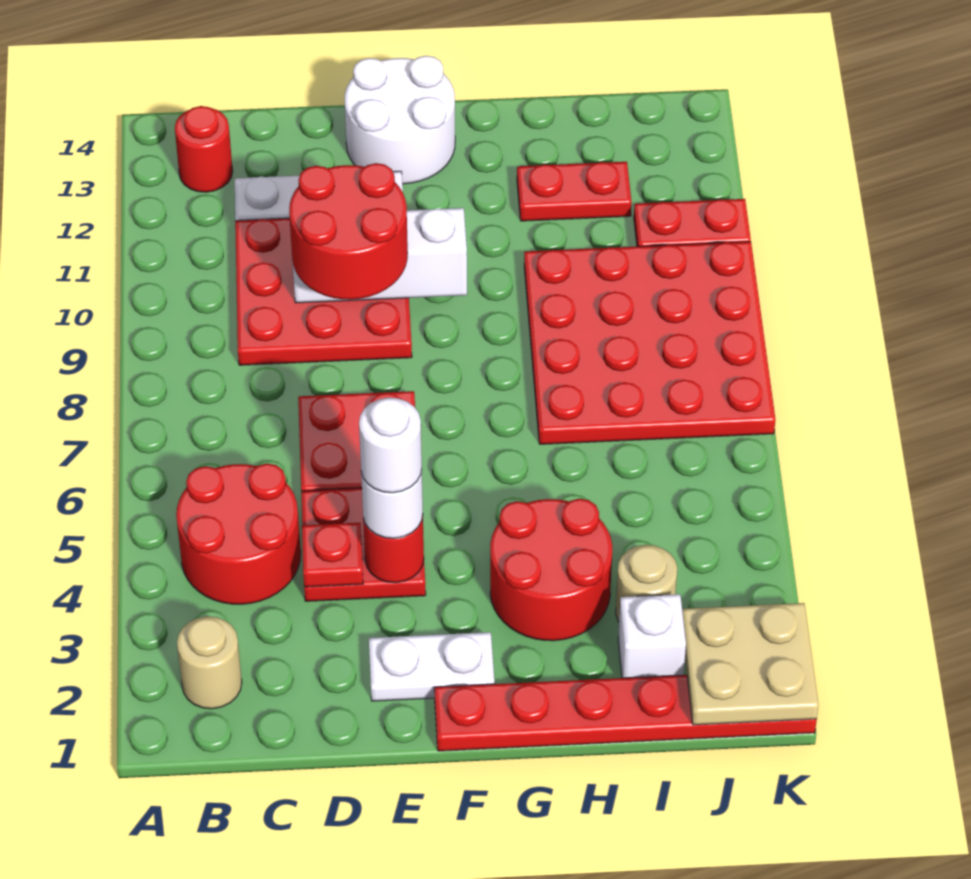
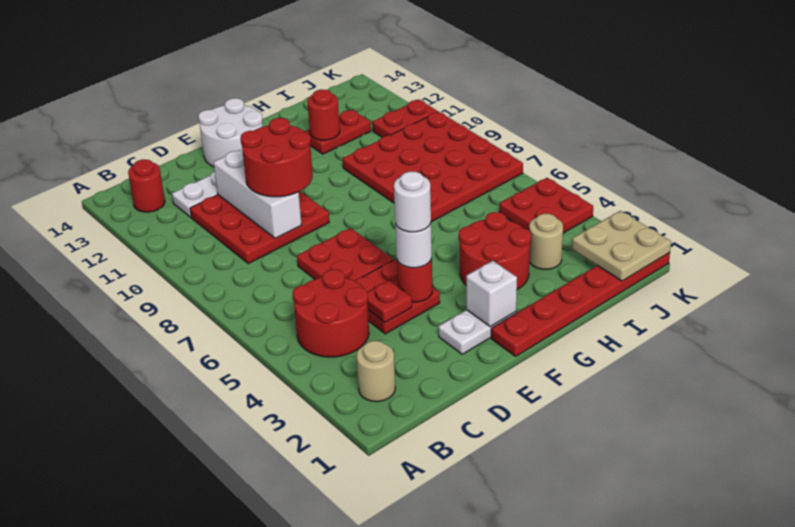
white 1x3 brick [292,208,467,303] -> white 1x3 brick turned to [214,150,302,238]
none -> red 1x1 round brick [307,89,340,140]
white 1x1 brick [618,594,686,678] -> white 1x1 brick moved to [466,261,517,327]
none -> red 2x2 plate [499,178,593,233]

